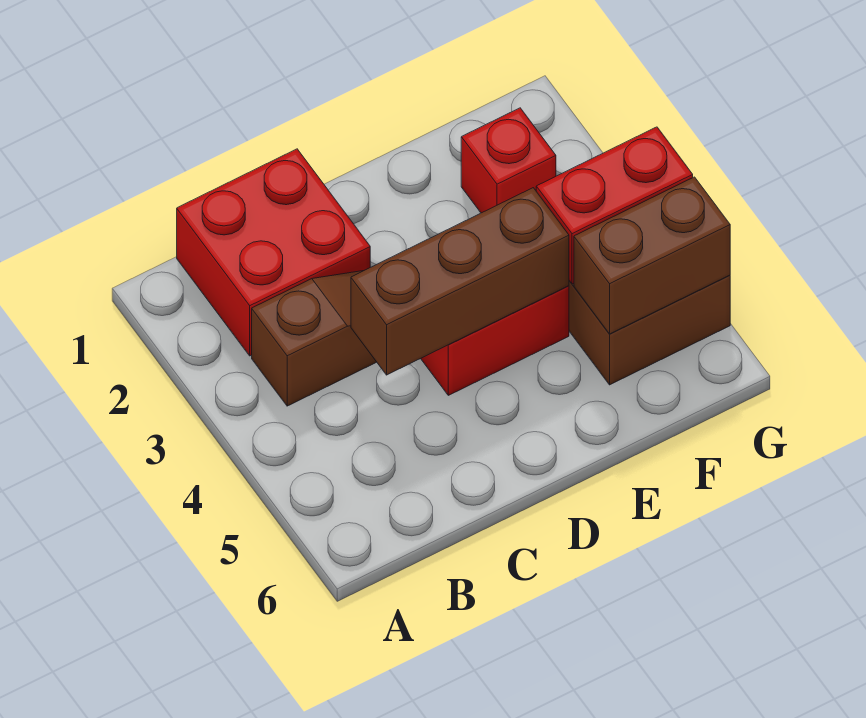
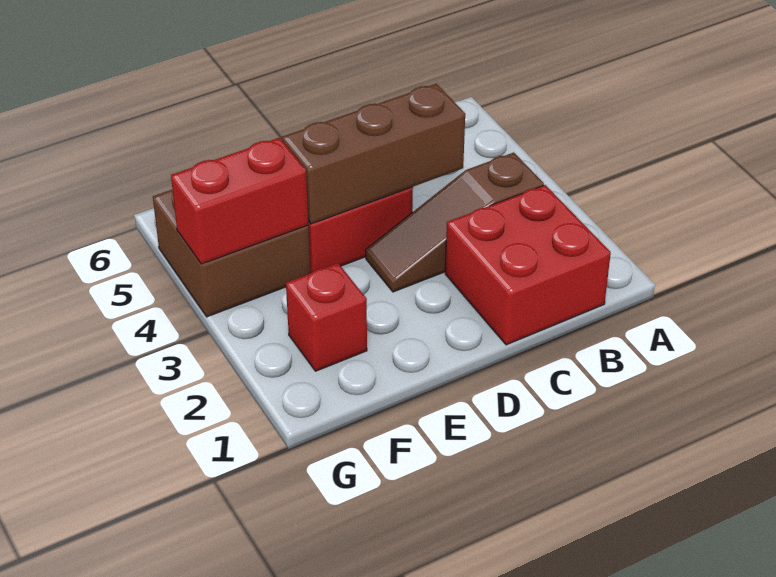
brown 1x2 brick [574,177,730,334] -> none

